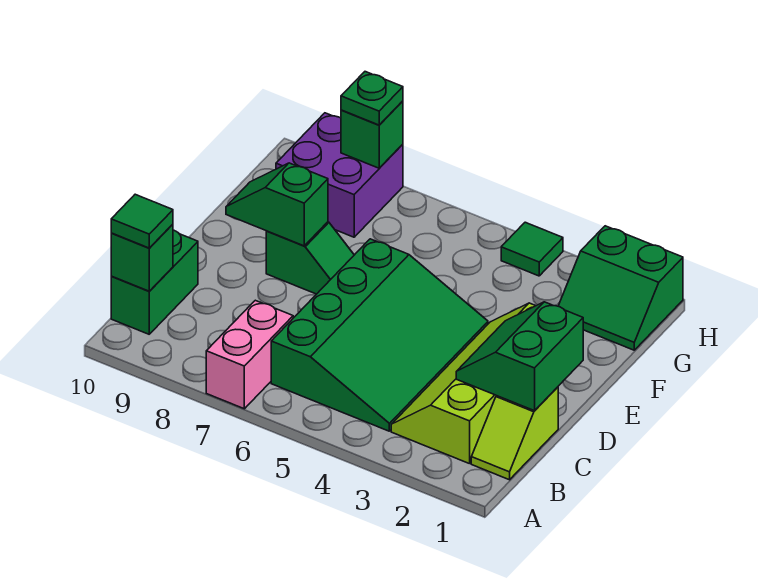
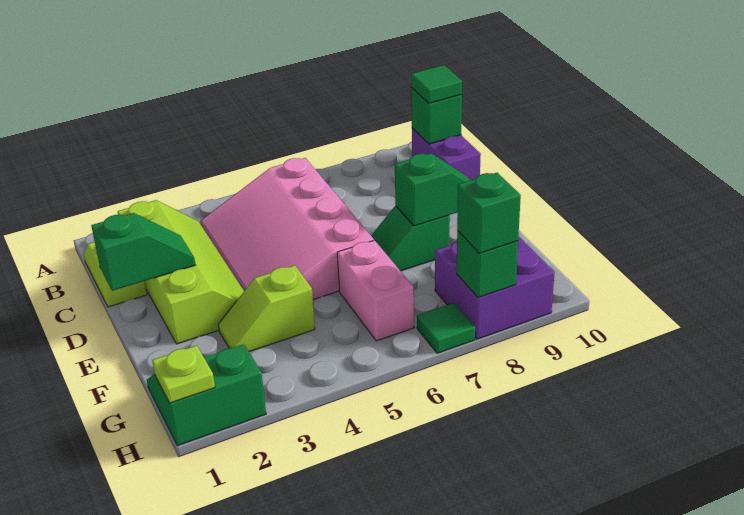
pink 1x2 brick [206,300,293,409] -> pink 1x2 brick moved to [337,240,414,341]
green 3x4 slope [271,239,488,431] -> pink 3x4 slope [200,158,374,299]
green 1x2 brick [111,230,198,334] -> purple 1x2 brick [412,128,481,180]
green 2x2 slope [456,302,583,411] -> green 1x2 slope [91,213,195,291]
none -> lime 1x2 slope [218,265,315,352]
none -> lime 1x1 plate [152,345,215,403]
green 1x1 tile [501,222,563,276] -> green 1x1 tile moved to [417,303,475,353]
green 1x1 plate [341,72,403,125] -> green 1x1 brick [457,173,521,253]

